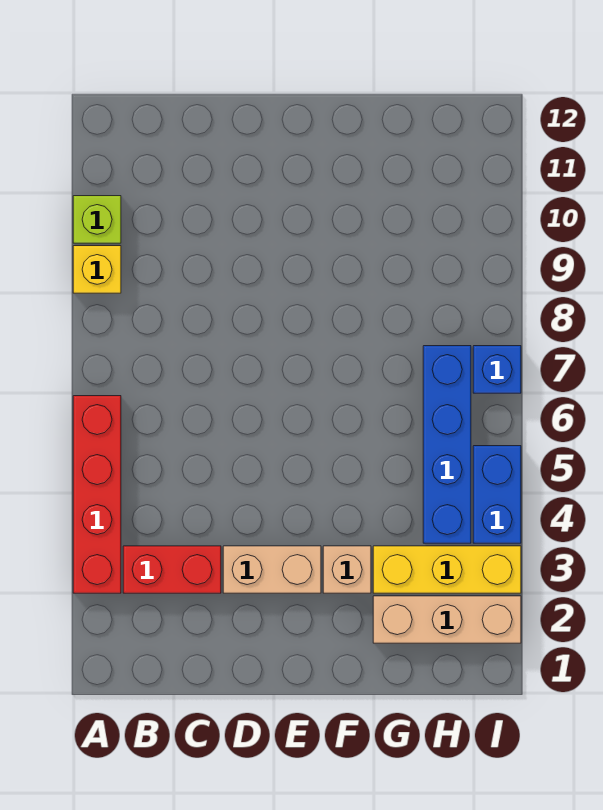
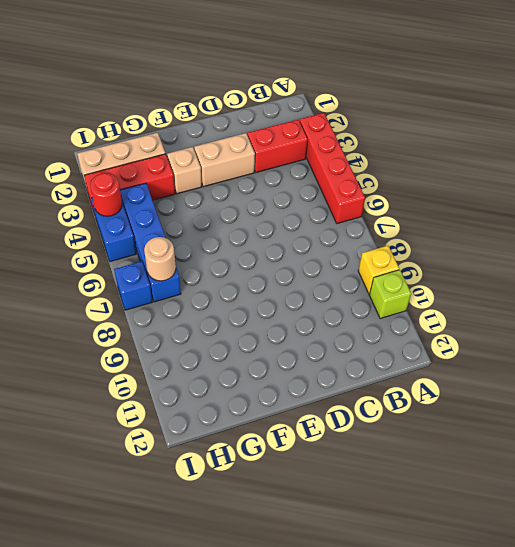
yellow 1x3 brick [373,546,521,593] -> red 1x3 brick [84,154,175,214]
none -> tan 1x1 round brick [144,237,176,281]
none -> red 1x1 round brick [90,173,122,216]

